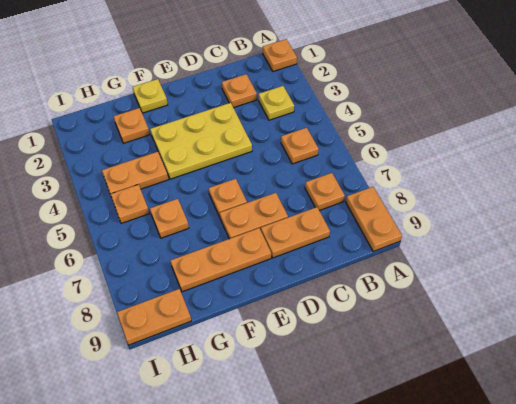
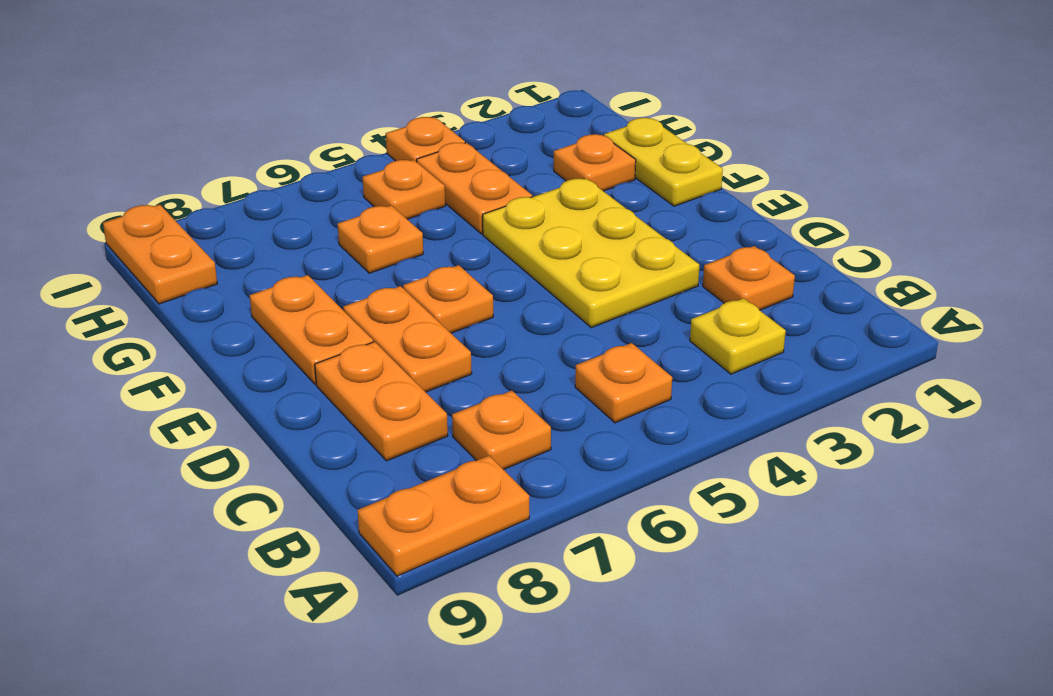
orange 1x1 plate [263,39,297,72] -> orange 1x1 plate moved to [386,117,465,162]
orange 1x3 plate [170,228,271,292] -> orange 1x2 plate [250,275,373,384]
yellow 1x1 plate [133,79,168,113] -> yellow 1x2 plate [604,118,723,206]

